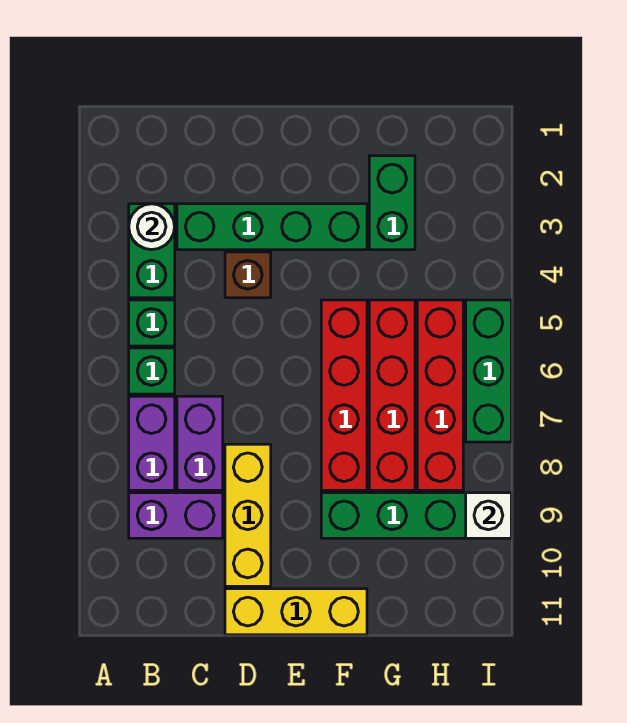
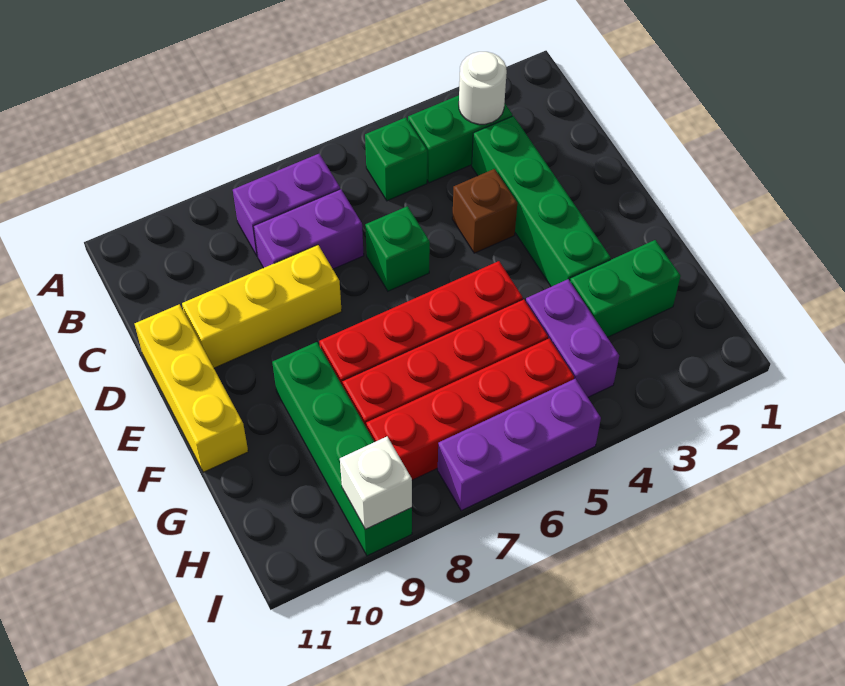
green 1x1 brick [129,348,175,394] -> green 1x1 brick moved to [365,206,430,291]
purple 1x2 brick [129,493,223,538] -> purple 1x2 brick moved to [526,279,619,397]
green 1x3 brick [466,300,511,442] -> purple 1x3 brick [438,379,601,511]

